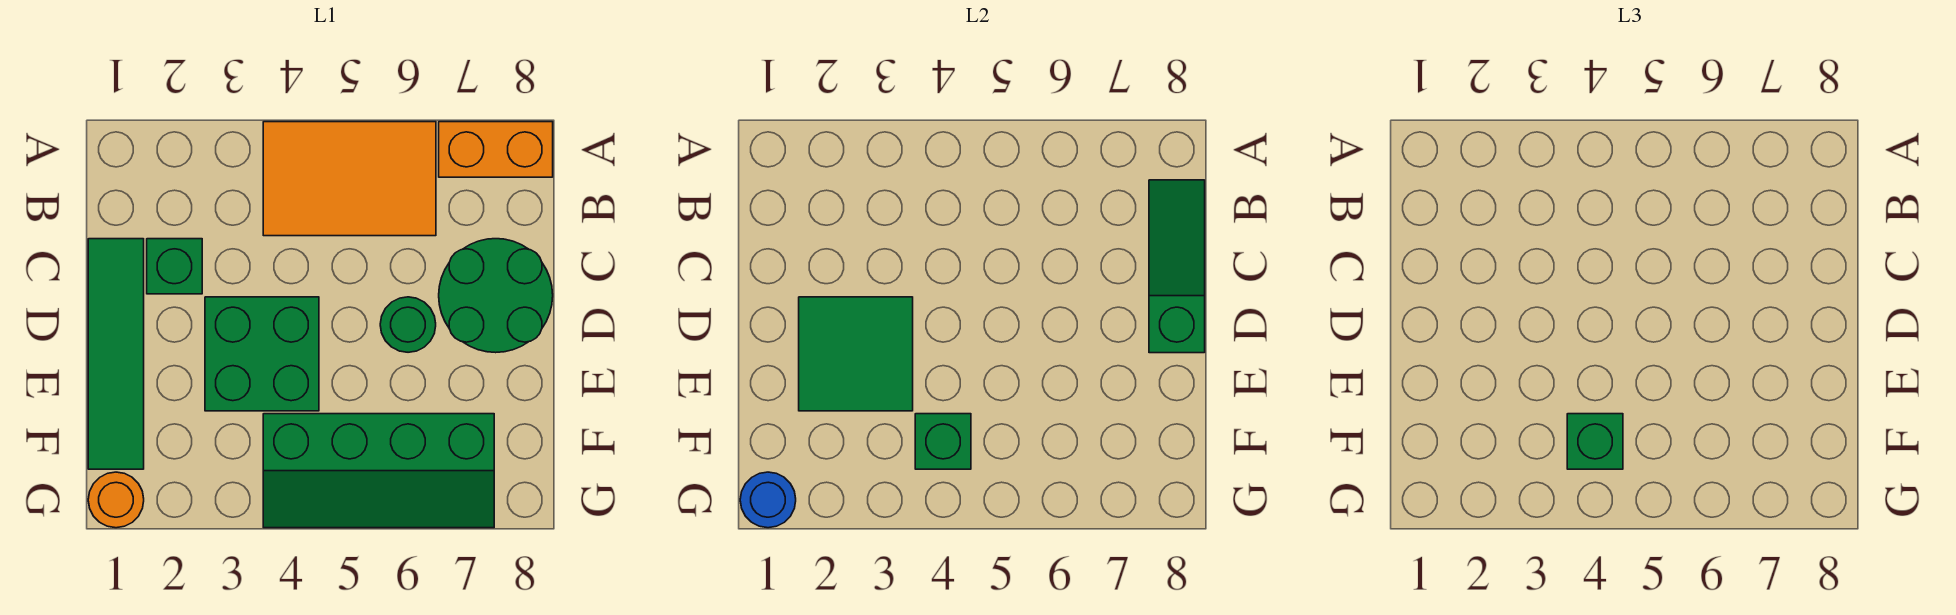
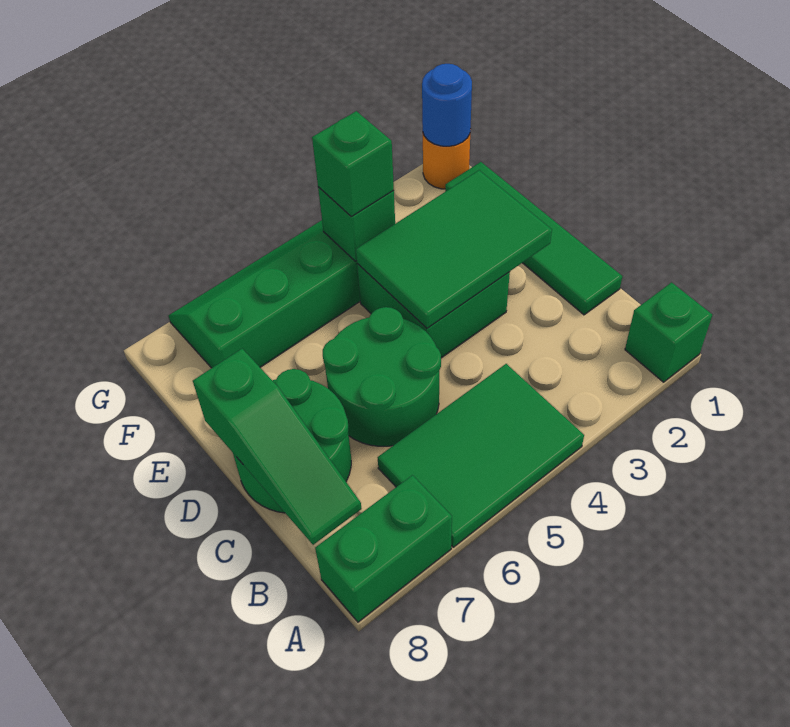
orange 2x3 tile [263,122,436,236] -> green 2x3 tile [378,364,584,547]
orange 1x2 brick [439,122,553,177] -> green 1x2 brick [315,475,452,622]
green 1x1 brick [147,239,202,294] -> green 1x1 brick moved to [625,282,712,382]
green 2x2 tile [799,297,913,411] -> green 2x3 tile [356,170,552,328]
green 1x1 round brick [380,297,436,352] -> green 2x2 round brick [323,307,441,446]

